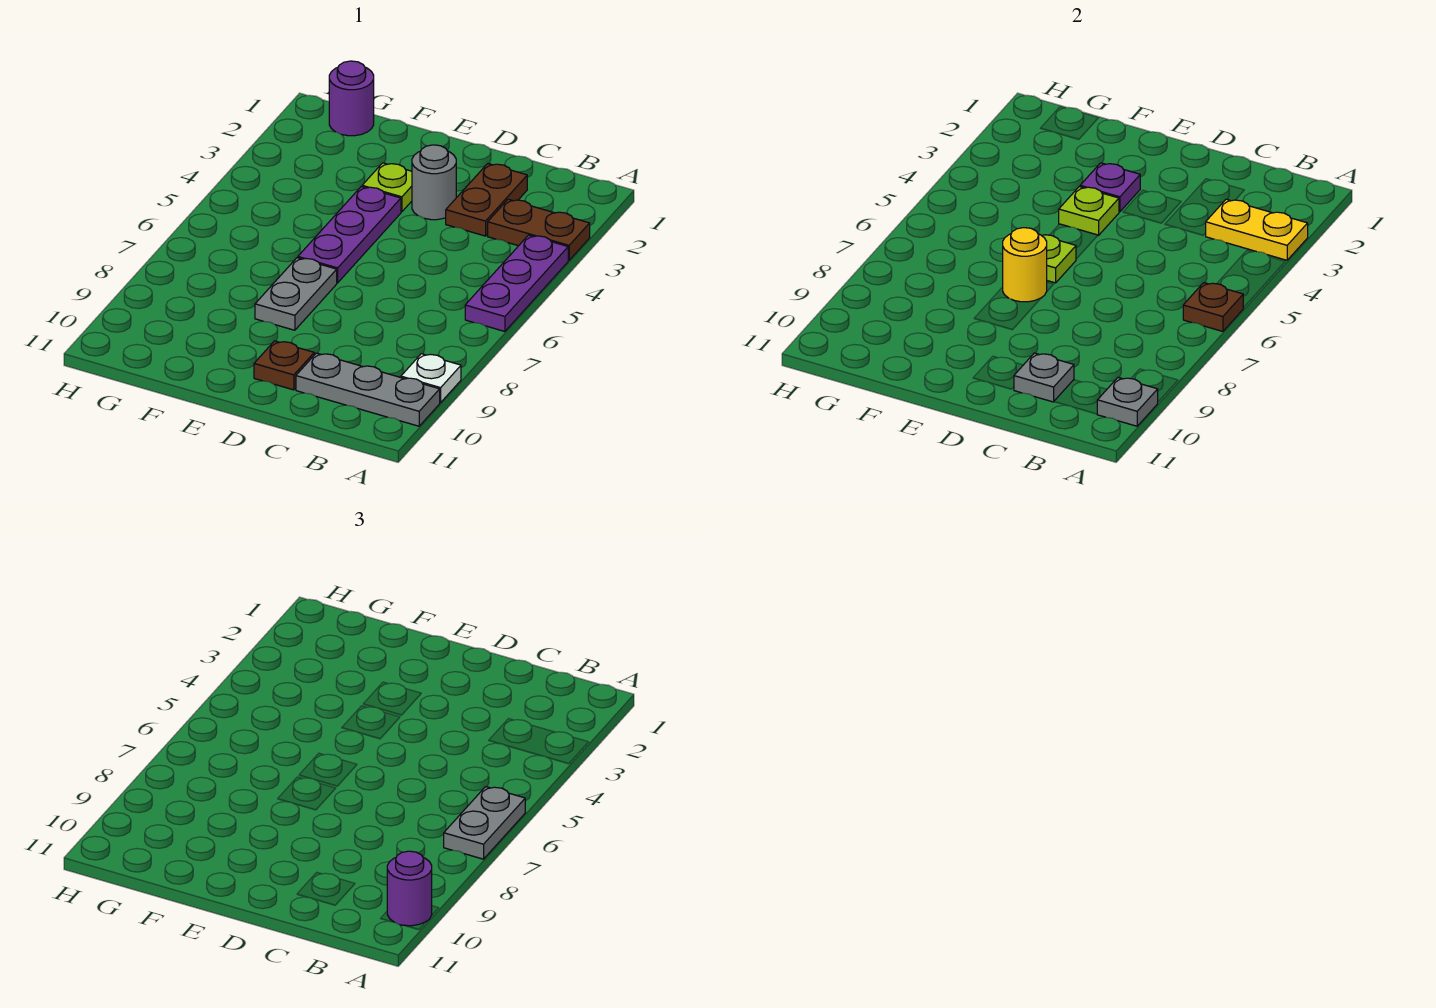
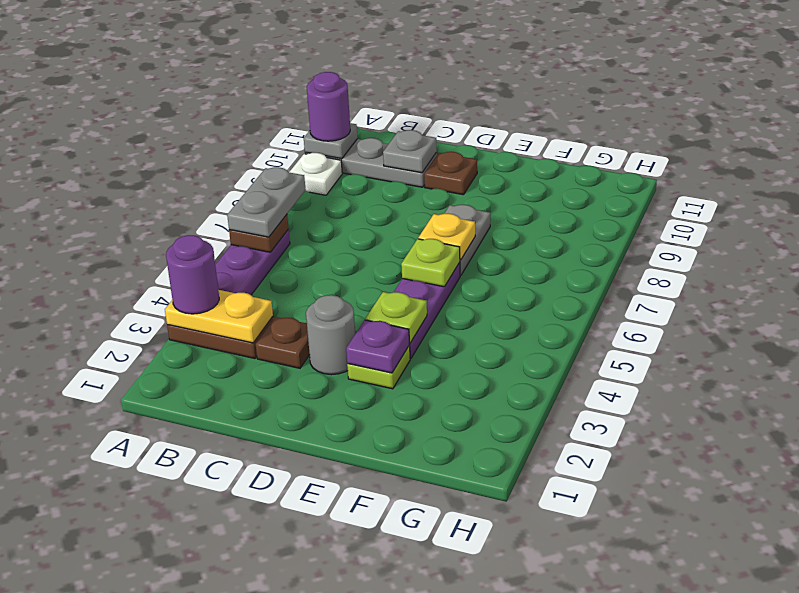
brown 1x2 plate [446,164,527,236] -> brown 1x1 plate [256,317,310,368]
yellow 1x1 round brick [1003,228,1047,302] -> yellow 1x1 plate [418,214,475,260]
purple 1x1 round brick [329,61,374,136] -> purple 1x1 round brick moved to [166,235,219,314]

